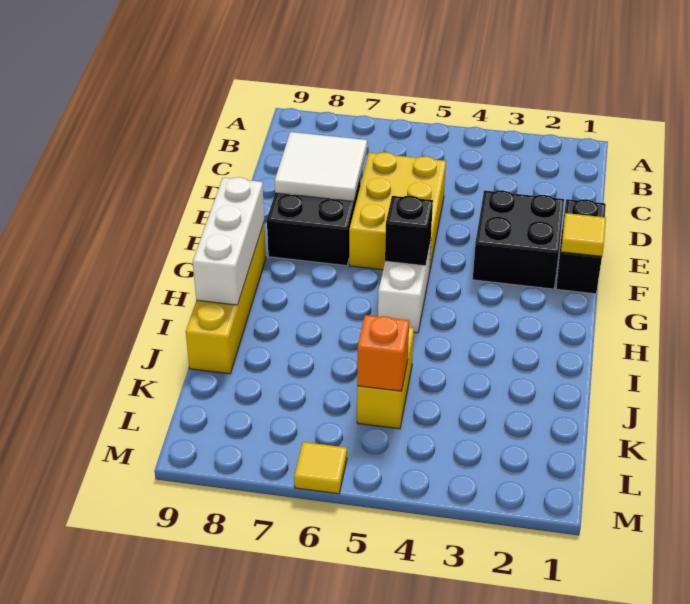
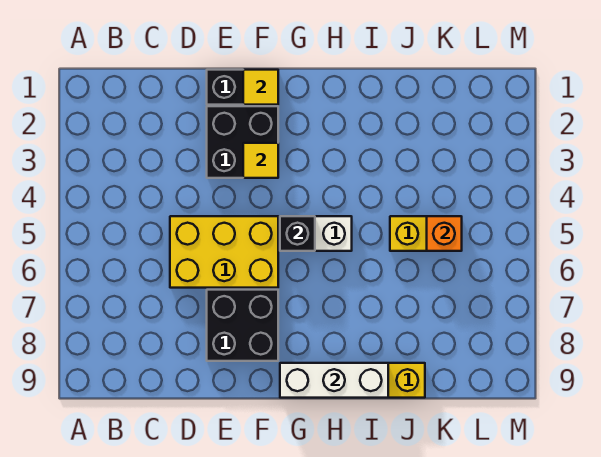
white 2x2 tile [275,132,367,201] -> none
yellow 1x1 tile [294,442,347,494] -> yellow 1x1 tile moved to [243,143,278,178]

